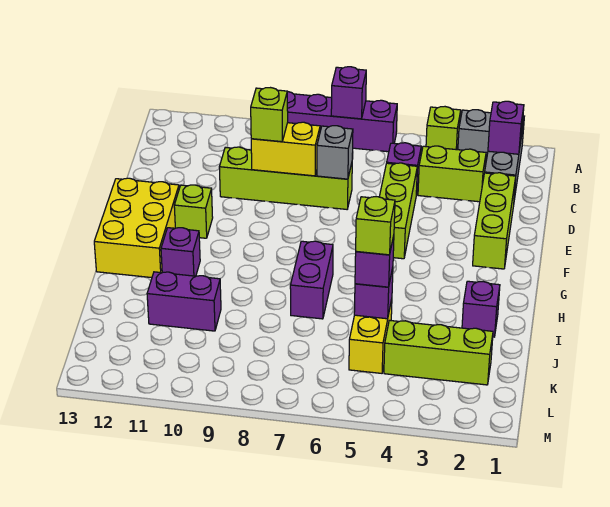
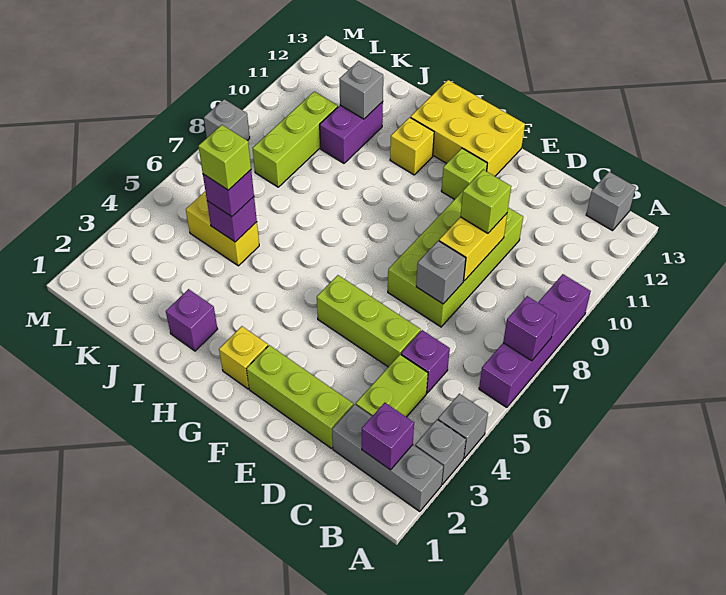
lime 1x1 brick [426,107,461,150] -> grey 1x1 brick [438,394,488,458]
none -> grey 1x1 brick [586,172,636,231]
lime 1x4 brick [219,147,352,209] -> lime 2x4 brick [388,191,523,327]
none -> yellow 1x1 brick [219,326,268,389]
purple 1x2 brick [290,241,333,319] -> none
purple 1x1 brick [161,228,200,276] -> yellow 1x1 brick [390,117,434,175]
none -> grey 1x1 brick [339,61,383,119]
lime 1x3 brick [384,320,493,385] -> lime 1x3 brick moved to [253,91,338,187]
none -> grey 1x1 brick [204,99,250,141]

